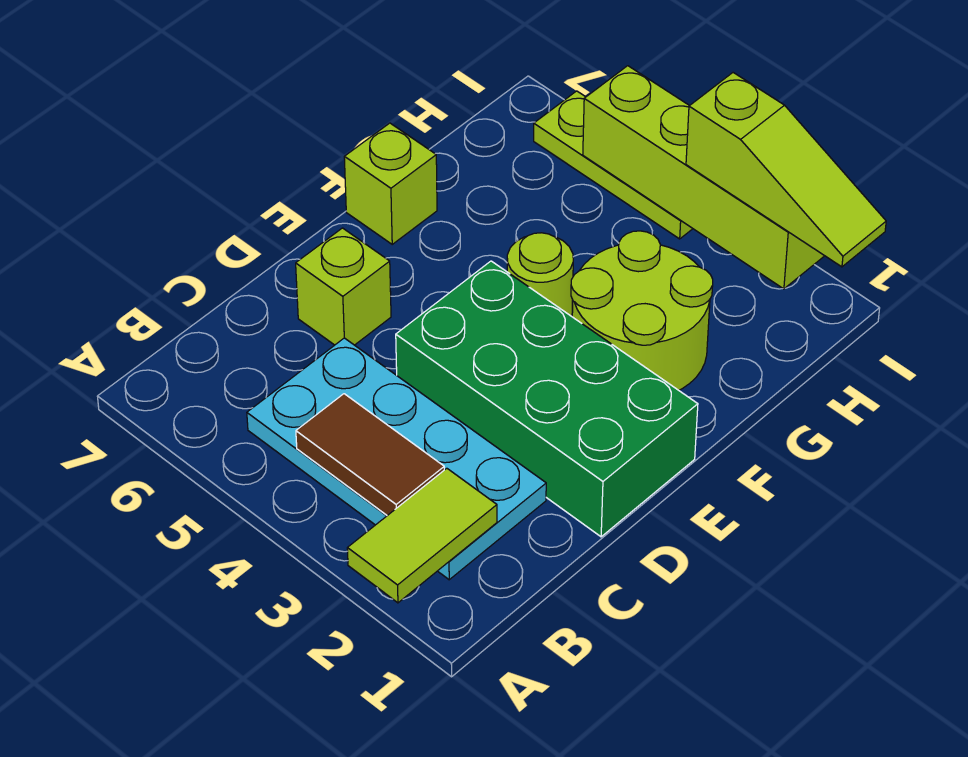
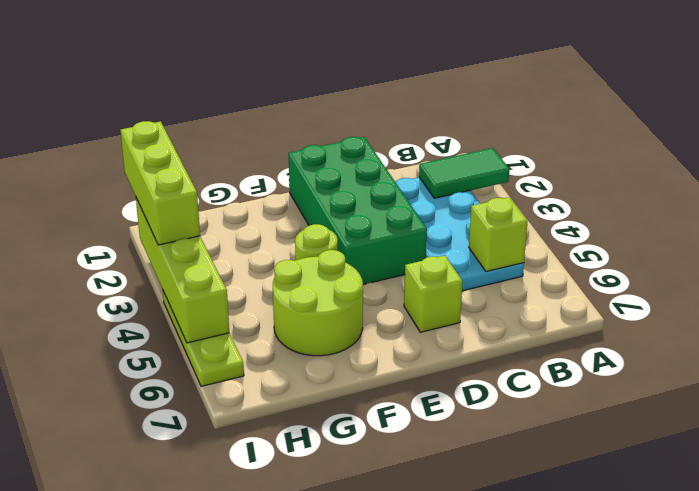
lime 1x2 tile [347,468,497,603] -> green 1x2 tile [419,148,509,198]
brown 1x2 tile [296,394,444,516] -> none
lime 2x2 round brick [571,231,713,390] -> lime 2x2 round brick moved to [273,250,363,356]
lime 1x1 brick [344,123,437,244] -> lime 1x1 brick moved to [469,197,528,272]
lime 1x3 slope [686,73,886,267] -> lime 1x3 brick [120,121,200,245]

